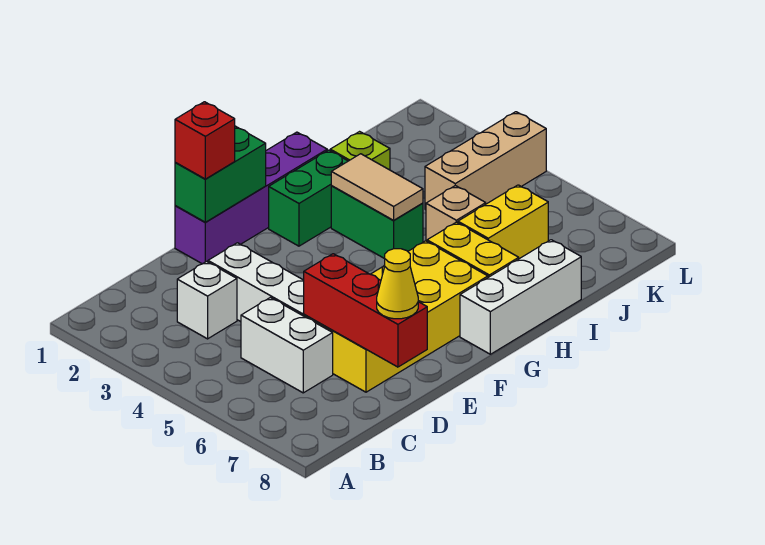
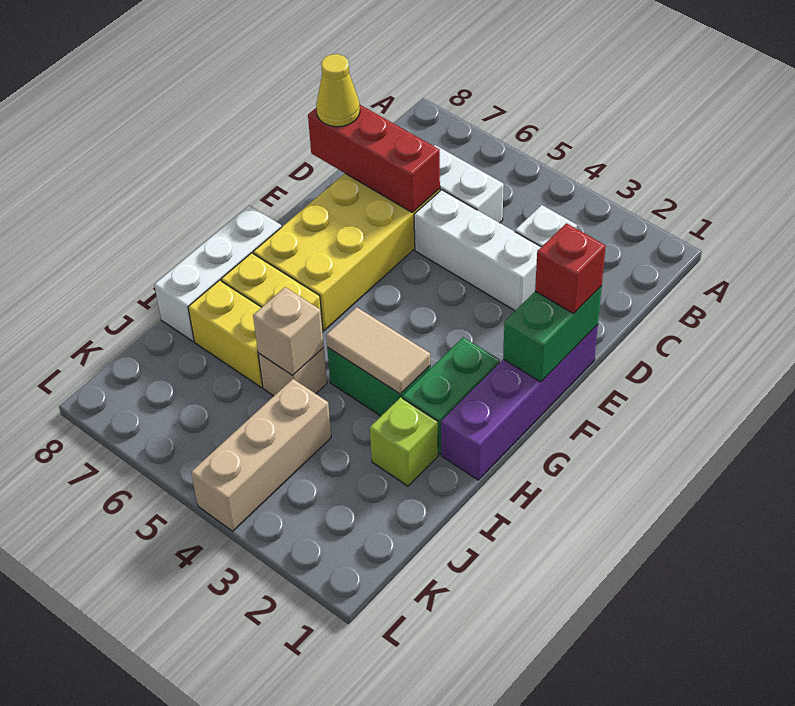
none -> tan 1x1 brick [253,287,324,376]
yellow 1x2 brick [458,185,548,259] -> yellow 1x2 brick turned to [188,280,263,387]

